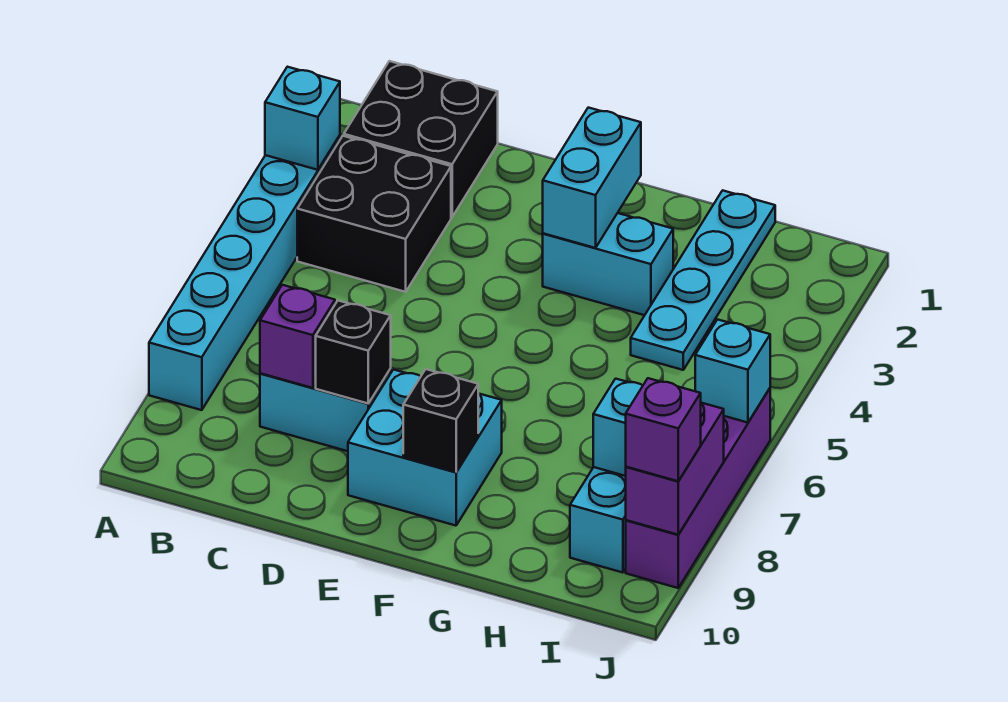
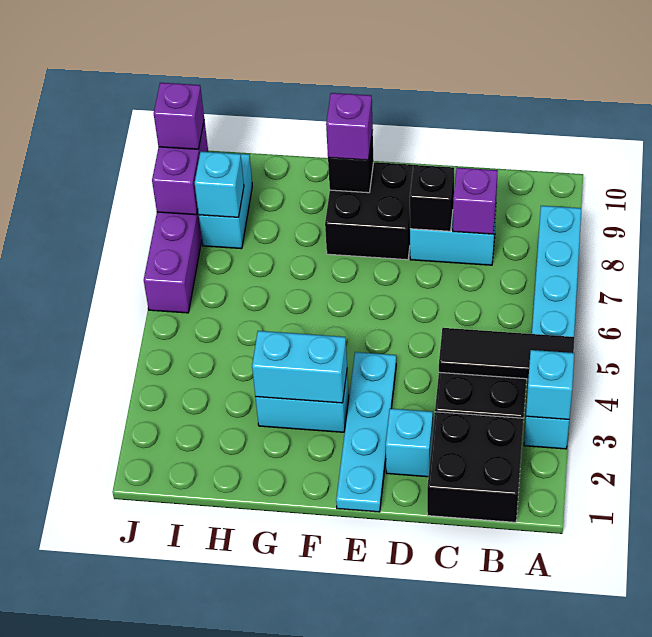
none -> black 1x3 tile [439,328,575,379]
cyan 2x2 brick [348,370,502,526] -> black 2x2 brick [325,162,413,260]
cyan 1x2 brick [543,108,641,248] -> cyan 1x2 brick turned to [252,331,347,403]
none -> purple 1x1 brick [326,93,373,160]
cyan 1x4 plate [631,190,775,370] -> cyan 1x4 plate moved to [336,352,396,512]
cyan 1x1 brick [695,320,770,423] -> cyan 1x1 brick moved to [386,409,433,477]

